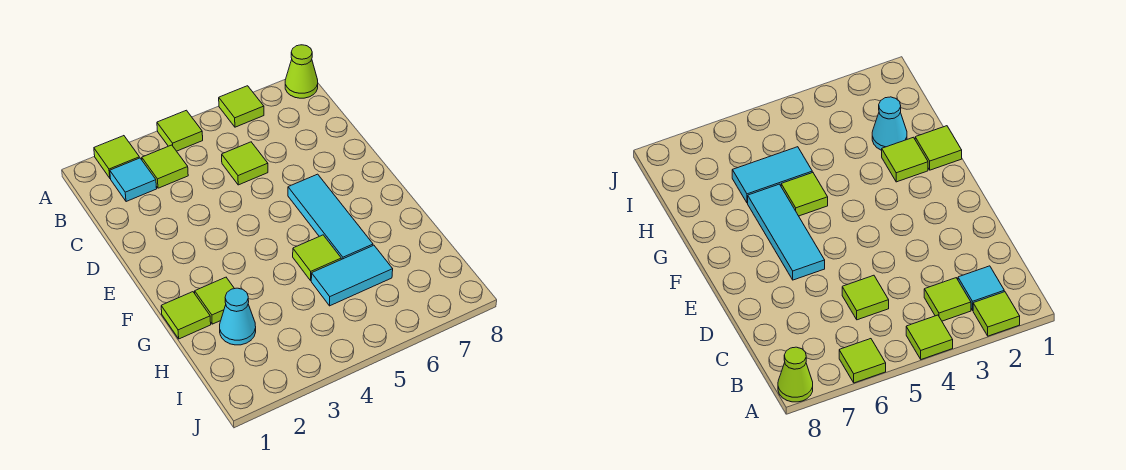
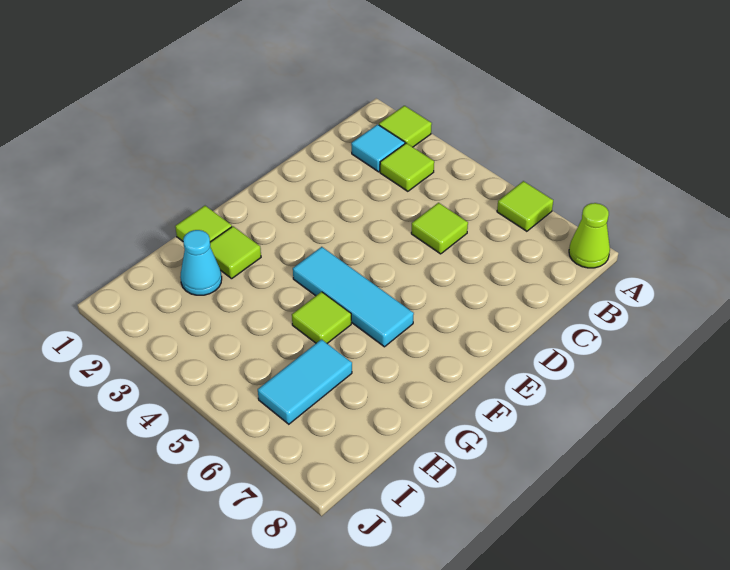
lime 1x1 tile [157,110,203,151] -> none
cyan 1x3 tile [288,174,373,259] -> cyan 1x3 tile turned to [293,247,414,347]
cyan 1x2 tile [311,245,393,306] -> cyan 1x2 tile turned to [258,339,352,424]

